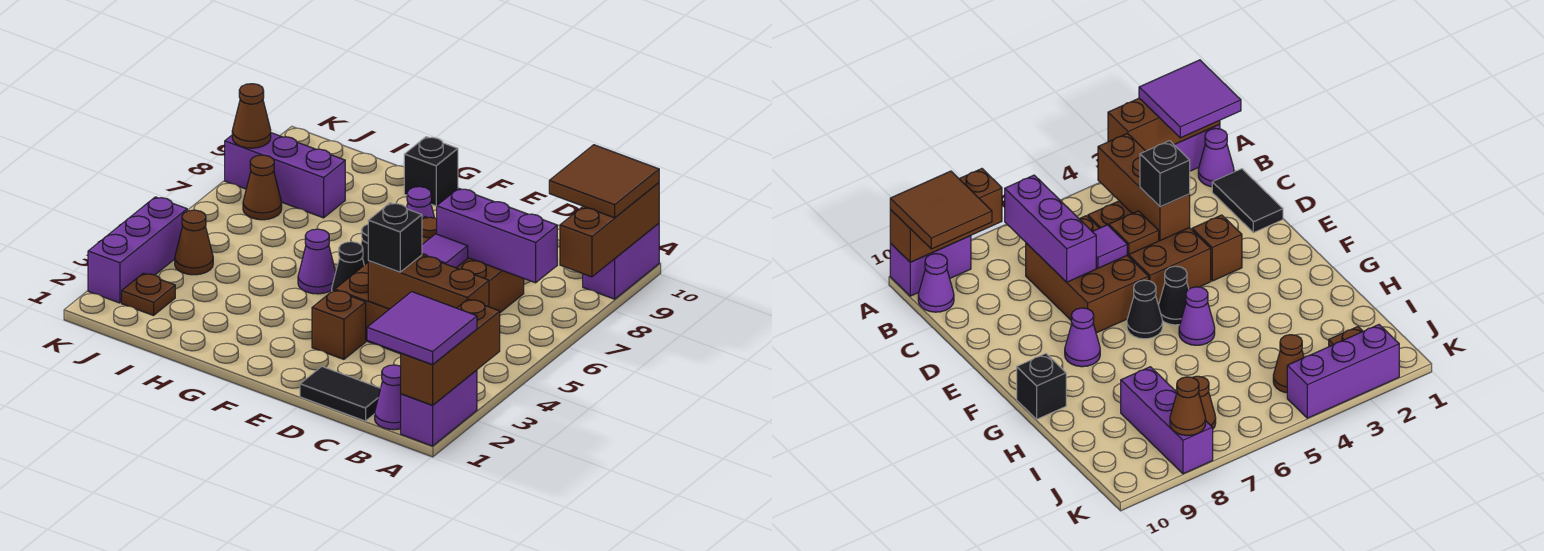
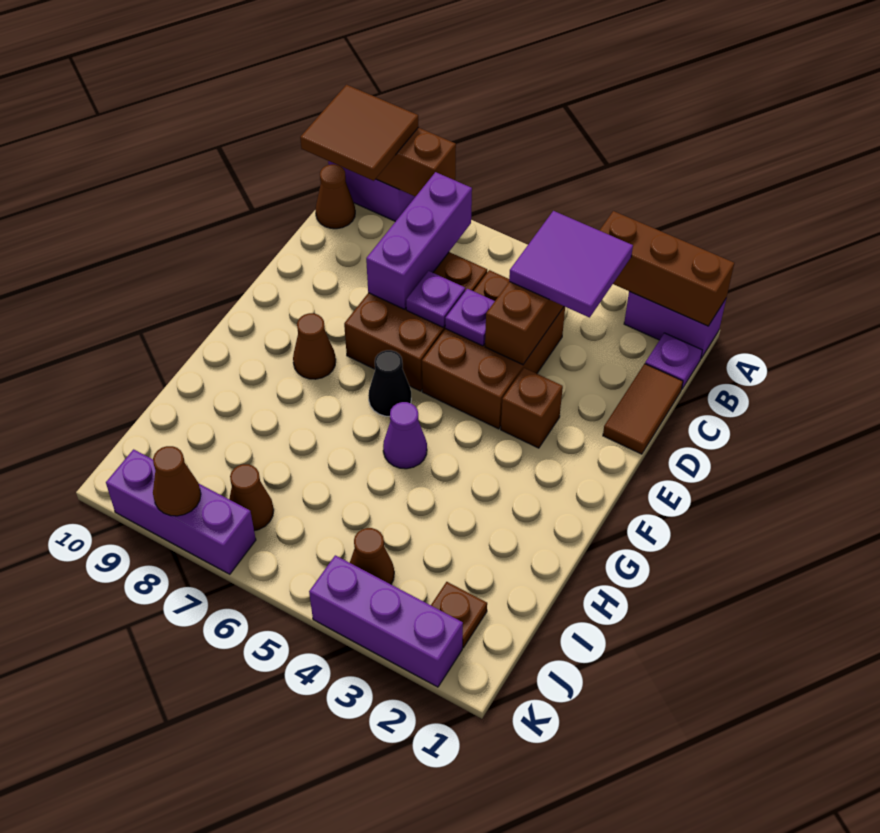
purple 2x2 tile [367,292,477,365] -> purple 2x2 tile moved to [509,211,633,317]
purple 1x1 cone [375,365,401,430] -> purple 1x1 plate [645,333,702,390]
purple 1x1 cone [918,254,954,312] -> brown 1x1 cone [315,164,355,229]
black 1x2 tile [300,367,381,421] -> brown 1x2 tile [603,364,683,454]
black 1x1 brick [368,203,422,272] -> none
brown 1x1 plate [1109,211,1159,254] -> purple 1x1 plate [445,289,495,346]
purple 1x1 tile [422,234,468,268] -> purple 1x1 plate [406,271,465,328]
black 1x1 cone [332,242,364,291] -> none
purple 1x1 cone [406,187,434,218] -> brown 1x1 cone [293,313,336,379]
black 1x1 brick [404,137,458,206] -> none
purple 1x3 brick [225,133,345,218] -> purple 1x3 brick turned to [106,449,256,574]

